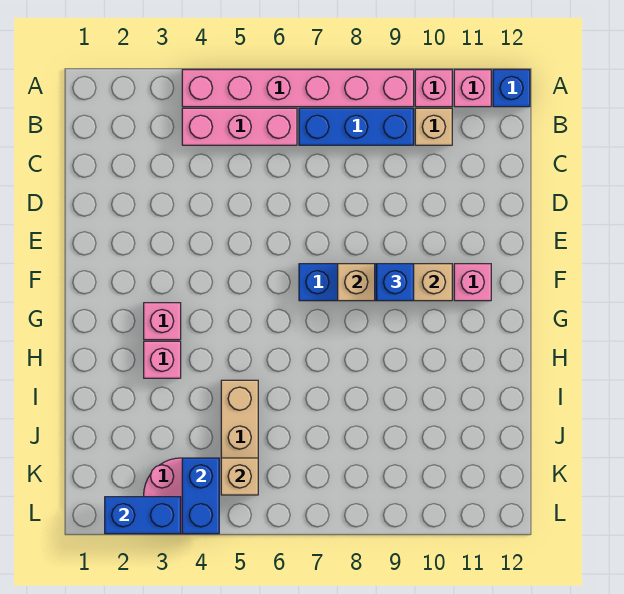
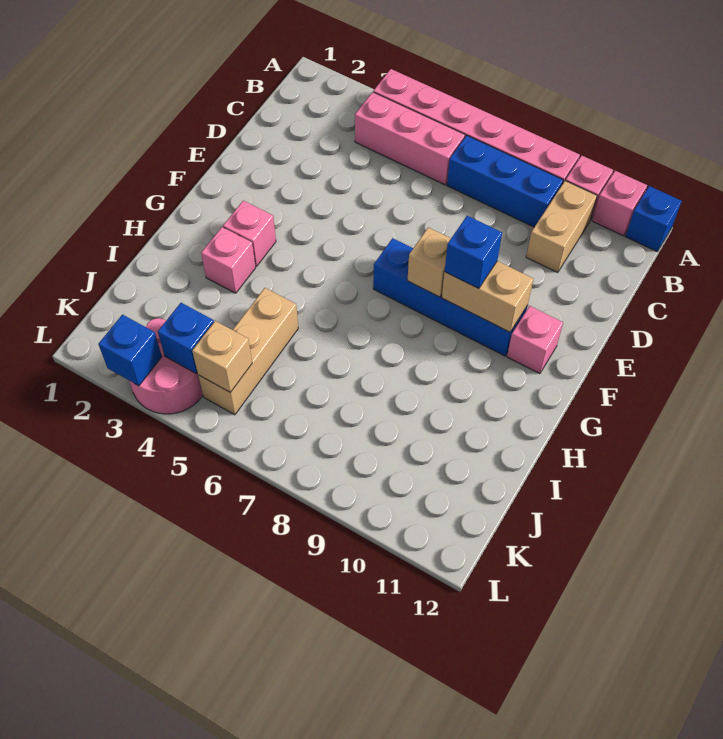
tan 1x1 brick [415,108,452,145] -> tan 1x2 brick [526,181,597,273]
blue 1x2 brick [182,458,219,534] -> blue 1x1 brick [158,303,214,374]
blue 1x2 brick [105,497,181,534] -> blue 1x1 brick [98,315,162,386]

